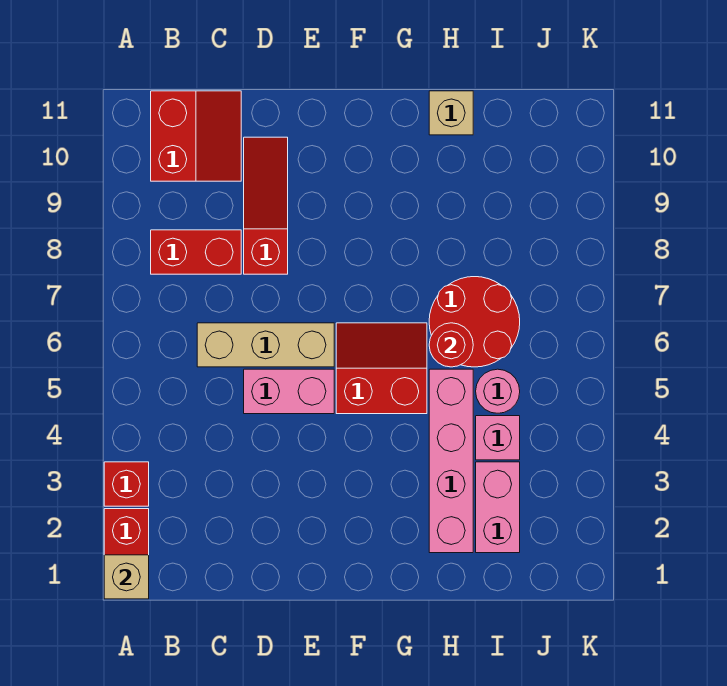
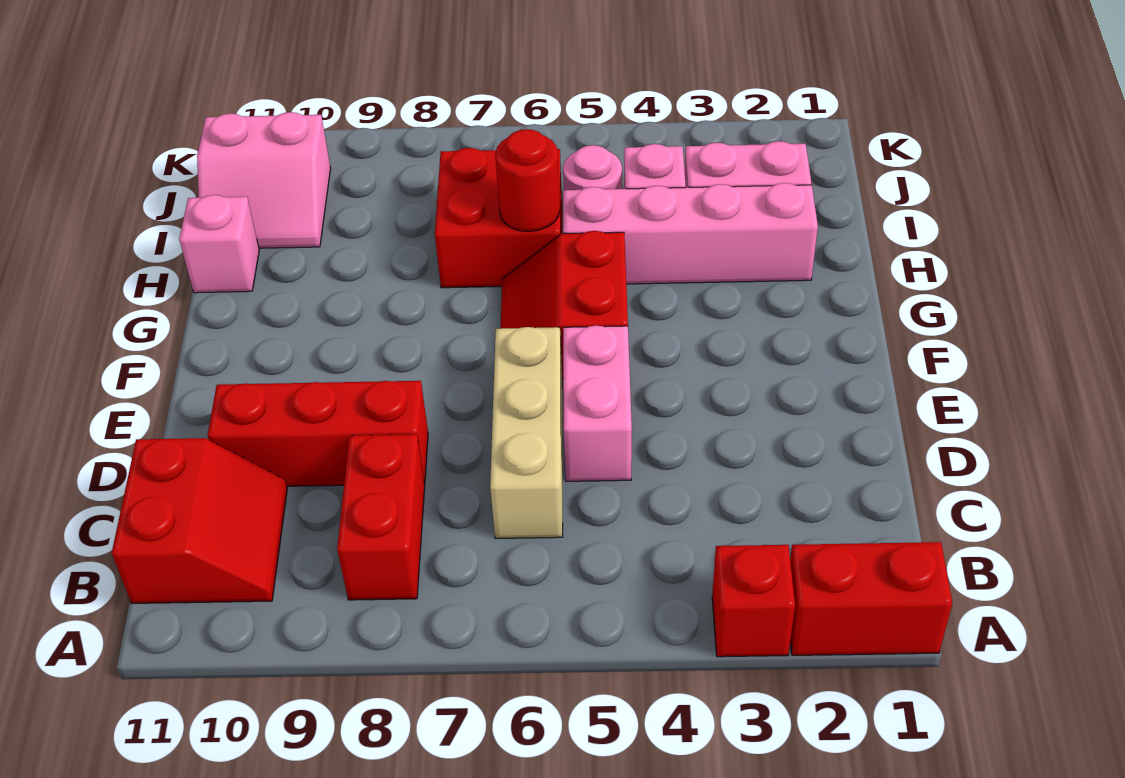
tan 1x1 brick [104,555,149,599] -> none
red 2x2 slope [151,91,241,181] -> red 2x2 slope turned to [112,438,287,603]
red 1x3 slope [244,137,288,274] -> red 1x3 brick [208,381,428,486]
red 2x2 round brick [429,277,520,367] -> red 2x2 brick [435,148,562,288]
tan 1x1 brick [429,91,473,135] -> pink 1x1 brick [179,195,259,293]
none -> pink 2x2 slope [197,112,331,248]

